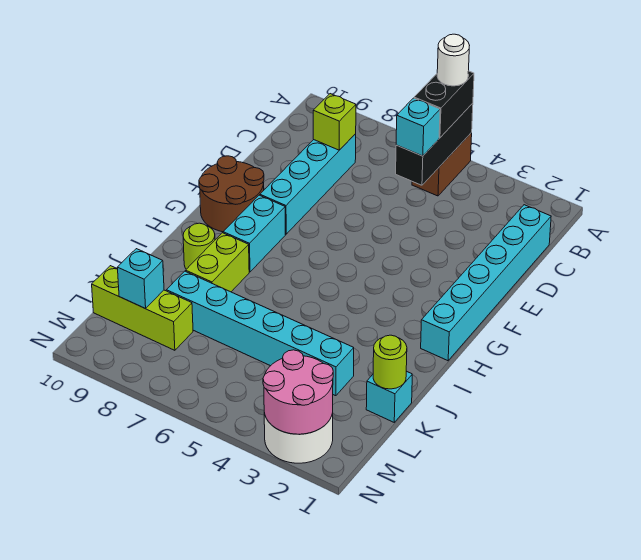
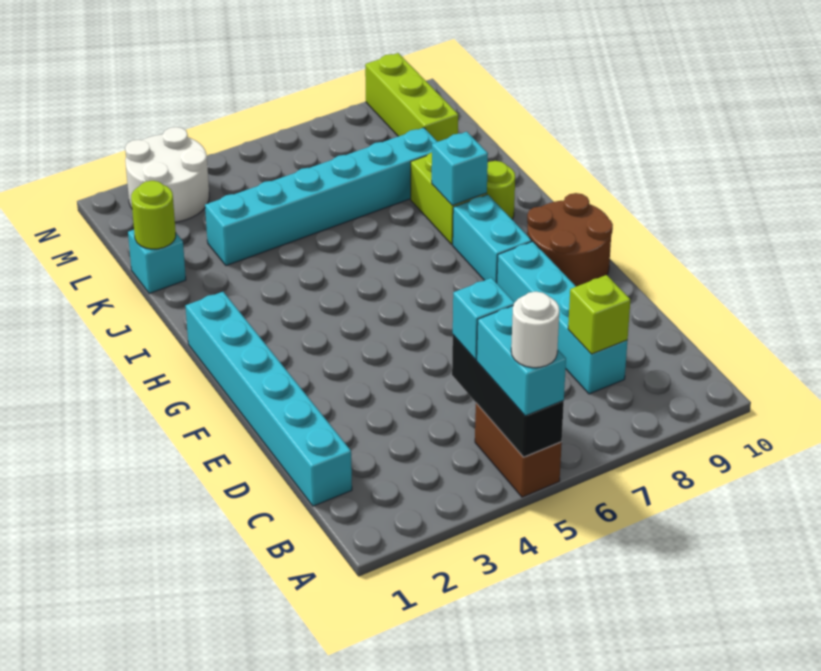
black 1x2 brick [414,71,474,138] -> cyan 1x2 brick [477,306,566,416]
lime 1x3 brick [92,266,193,350] -> lime 1x3 brick turned to [365,53,458,142]
cyan 1x1 brick [118,249,164,308] -> cyan 1x1 brick moved to [432,132,488,205]
pink 2x2 round brick [263,350,333,434] -> none

